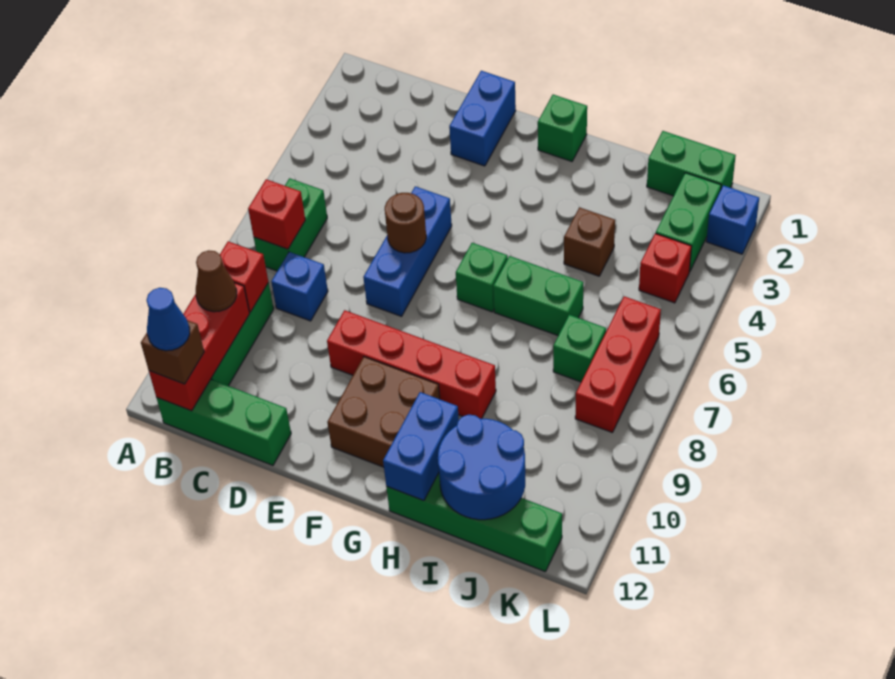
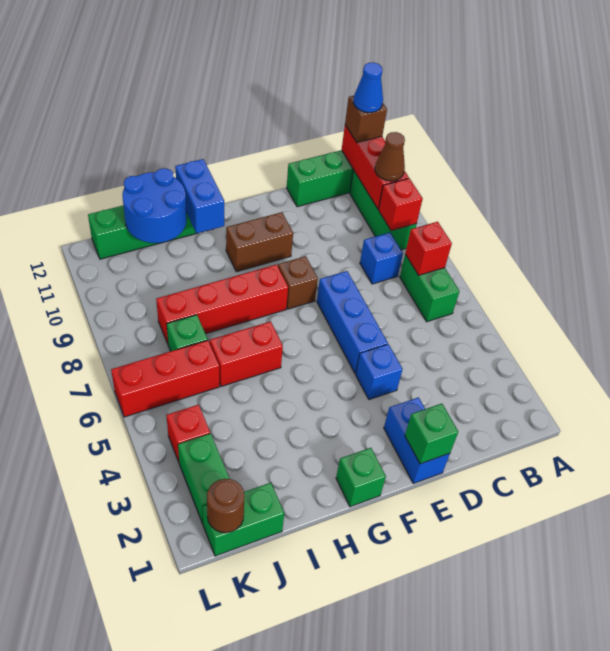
brown 1x1 round brick [385,193,426,253] -> brown 1x1 round brick moved to [207,479,245,533]
red 1x4 brick [327,310,496,419] -> red 1x4 brick moved to [156,264,288,344]
brown 2x2 brick [327,357,440,467] -> brown 1x2 brick [226,212,293,272]
green 1x1 brick [456,243,508,312] -> green 1x1 brick moved to [405,404,458,464]
green 1x2 brick [493,256,583,335] -> red 1x2 brick [209,321,283,386]
brown 1x1 brick [564,207,615,276] -> brown 1x1 brick moved to [278,256,318,309]
red 1x3 brick [575,296,661,432] -> red 1x3 brick turned to [111,340,219,417]
blue 1x1 brick [706,185,759,254] -> blue 1x1 brick moved to [356,344,403,400]

